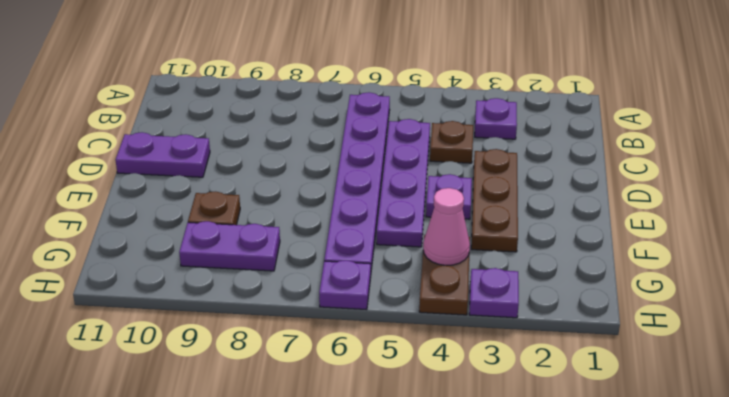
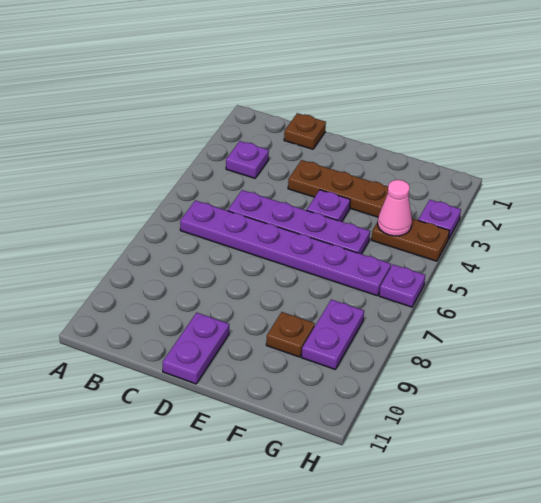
brown 1x1 plate [430,121,473,163] -> brown 1x1 plate moved to [284,113,326,149]

